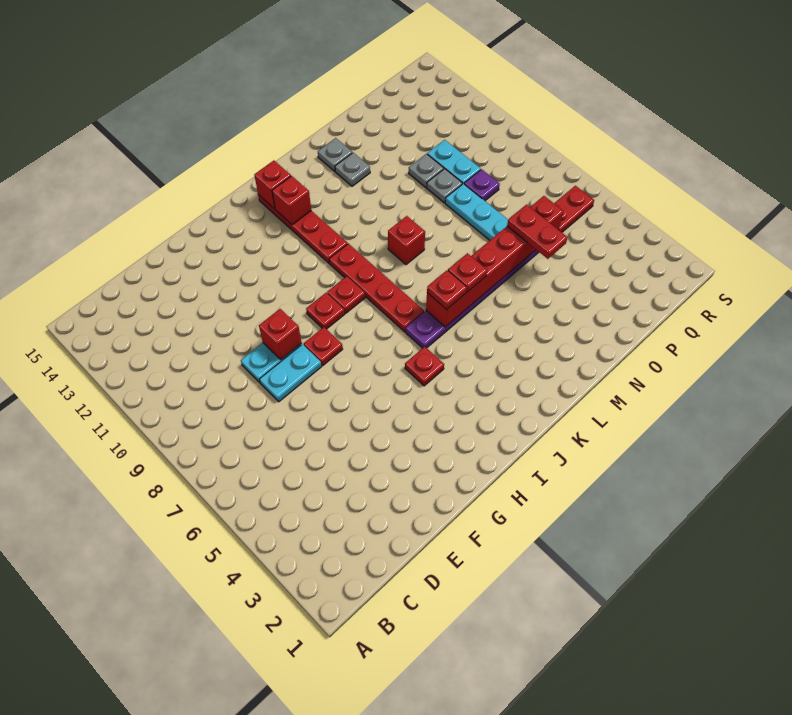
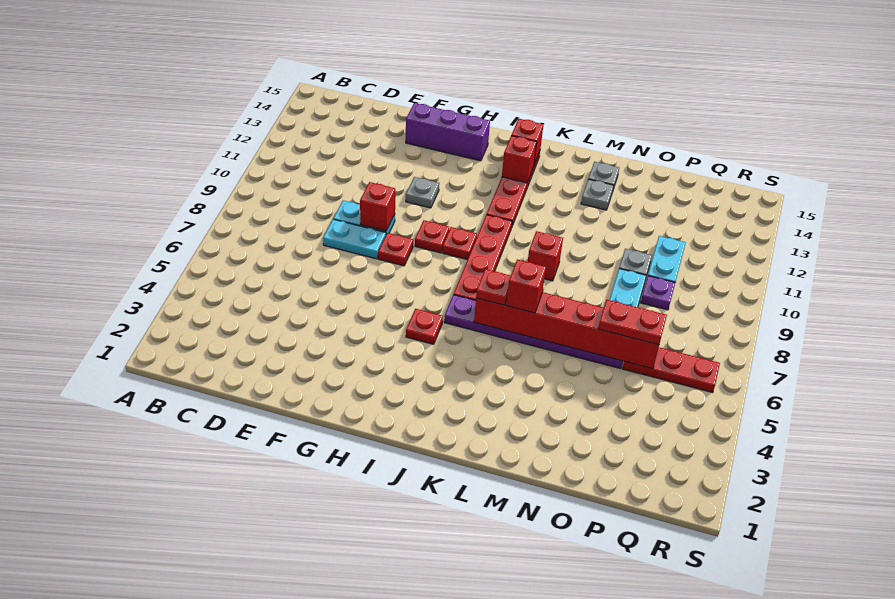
none -> purple 1x3 brick [406,103,490,161]
red 1x1 plate [448,253,487,292] -> red 1x1 brick [506,260,546,313]
red 1x2 plate [507,205,568,259] -> red 1x2 plate turned to [598,300,667,345]
grey 1x1 plate [409,154,444,188] -> grey 1x1 plate moved to [406,177,439,208]

